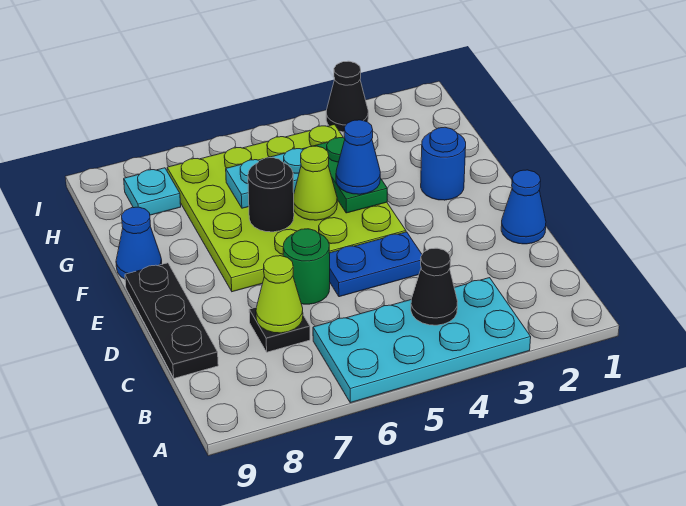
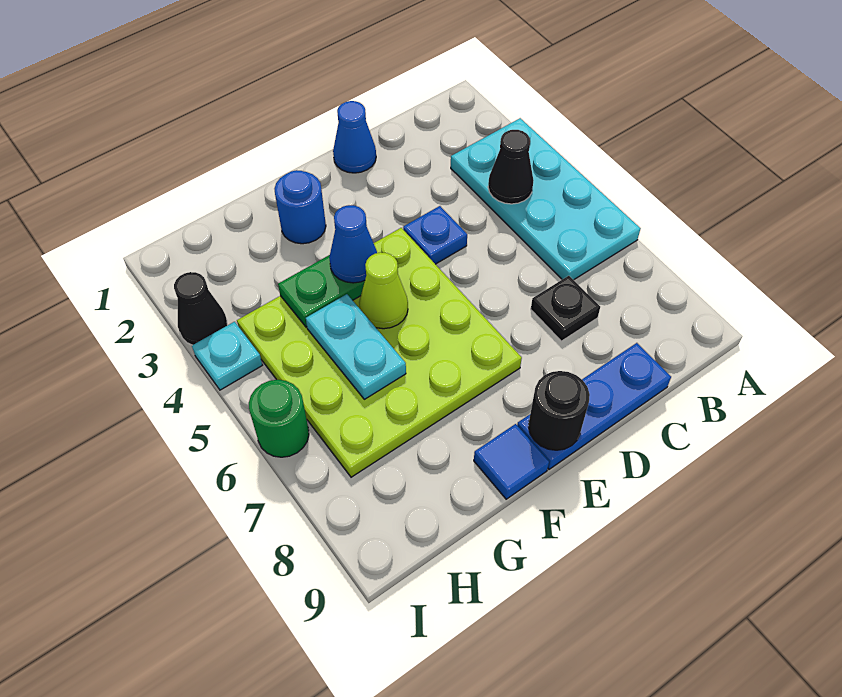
lime 1x1 cone [256,256,303,333] -> none
black 1x3 plate [125,263,218,378] -> blue 1x3 plate [517,343,671,469]
blue 1x2 plate [329,232,422,297] -> blue 1x1 plate [403,206,467,264]
green 1x1 round brick [283,229,330,304] -> green 1x1 round brick moved to [249,380,309,457]
black 1x1 round brick [248,158,294,232] -> black 1x1 round brick moved to [529,371,590,450]
blue 1x1 cone [116,207,162,279] -> blue 1x1 tile [474,424,549,499]
cyan 1x1 plate [124,168,181,215] -> cyan 1x1 plate moved to [192,322,262,390]

